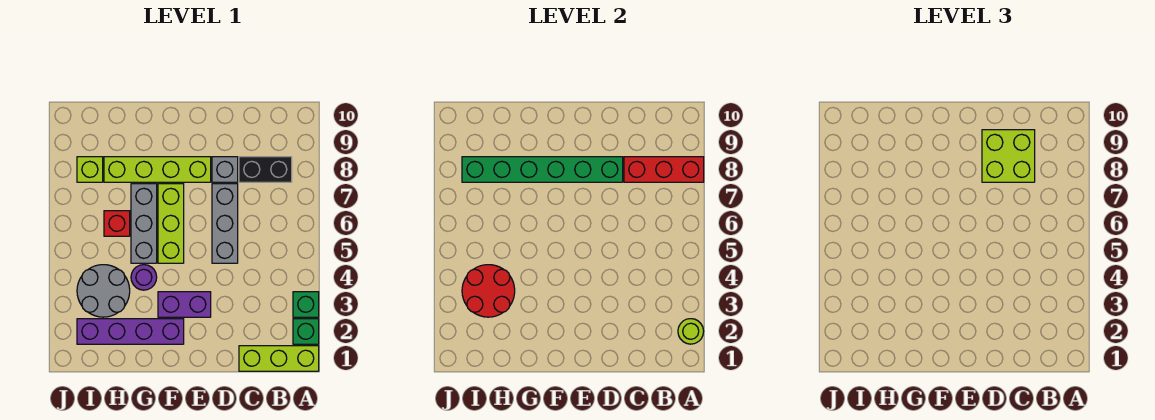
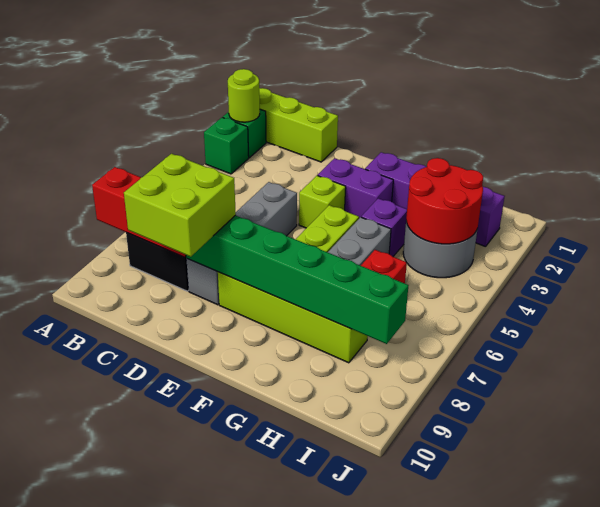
purple 1x1 round brick [131,265,157,290] -> purple 1x1 brick [361,198,407,256]
lime 1x1 brick [77,157,103,182] -> lime 1x1 brick moved to [299,175,346,228]

